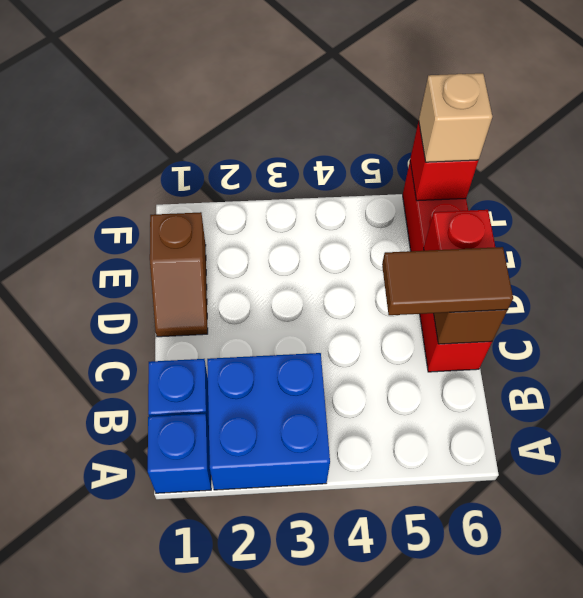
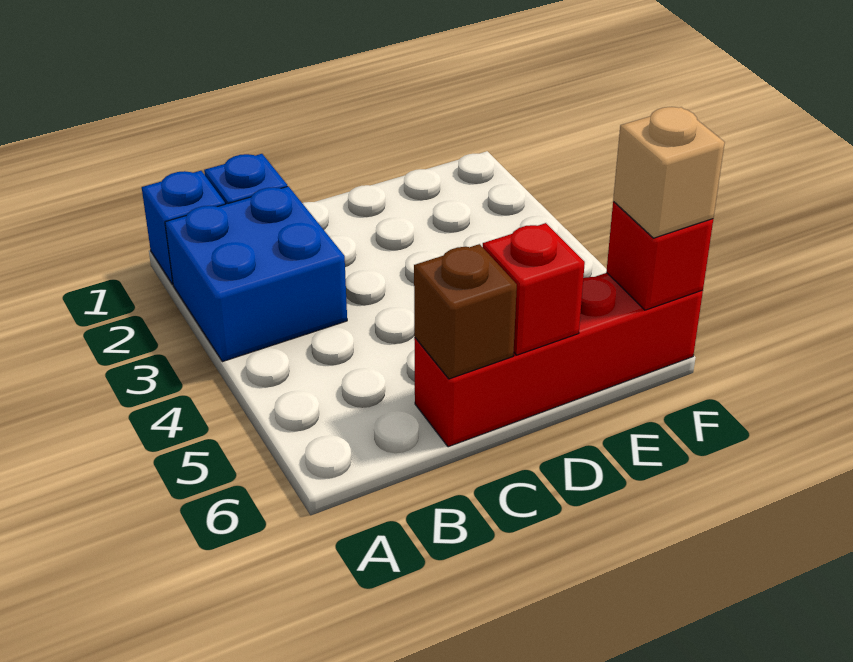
brown 1x2 tile [382,247,513,315] -> none
brown 1x2 slope [150,212,208,337] -> none

